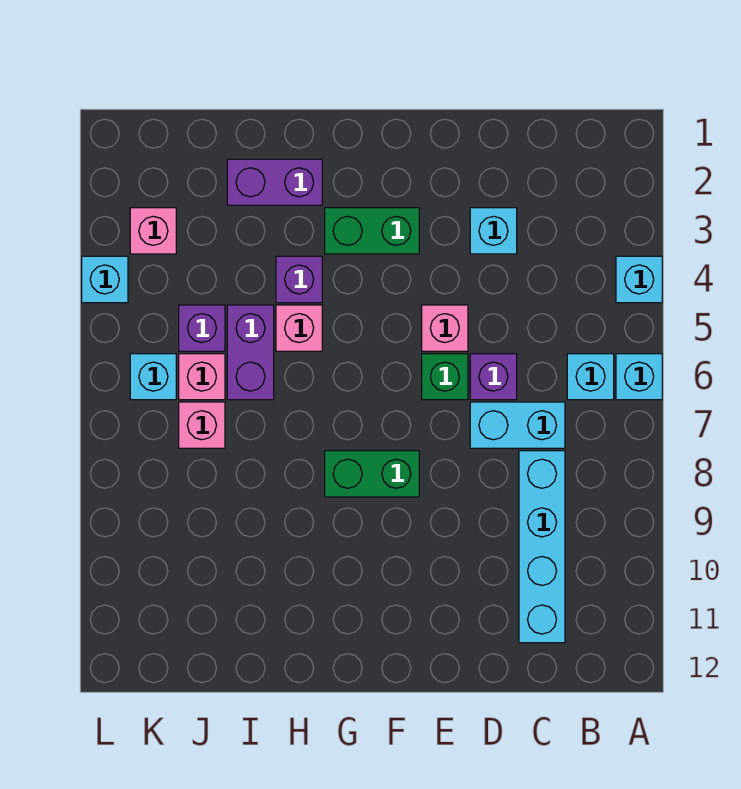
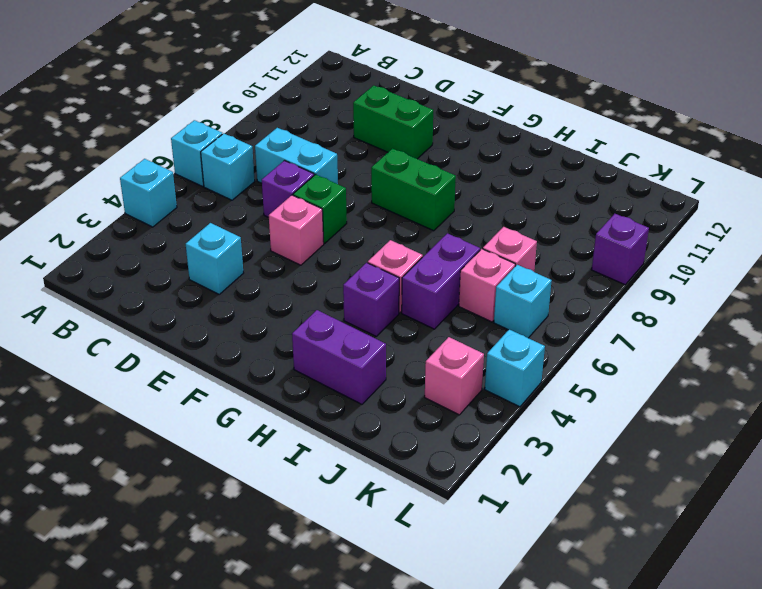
cyan 1x4 brick [519,451,565,643] -> none
green 1x2 brick [325,208,419,254] -> green 1x2 brick moved to [353,85,433,159]
purple 1x1 brick [179,305,225,351] -> purple 1x1 brick moved to [592,214,649,285]

